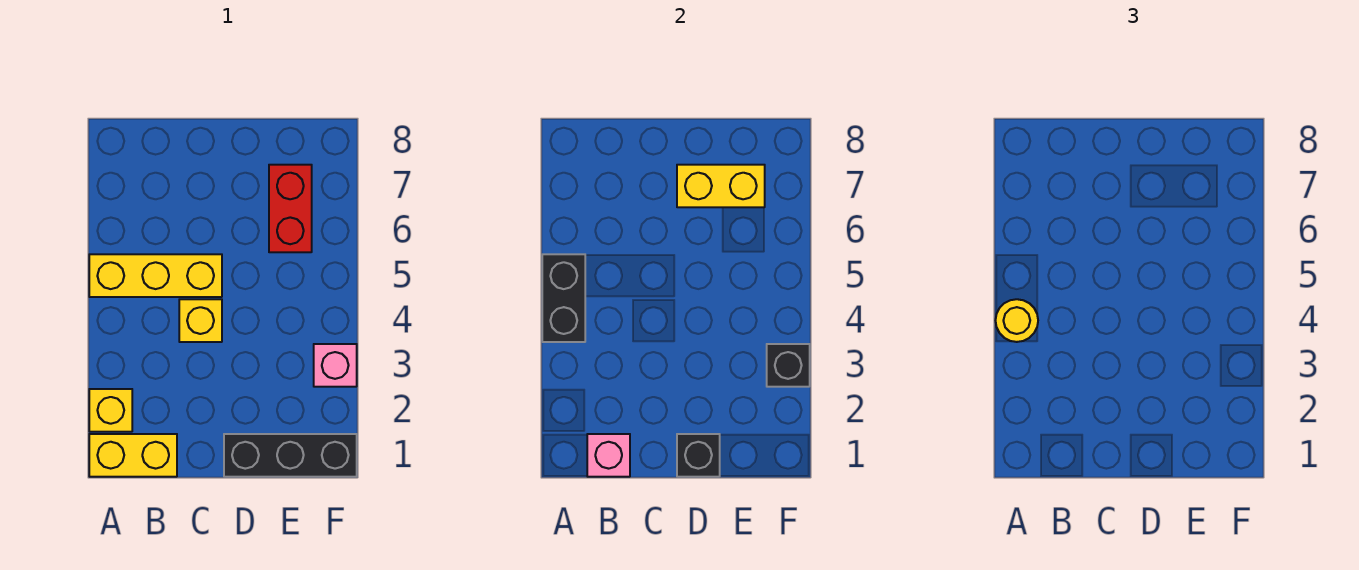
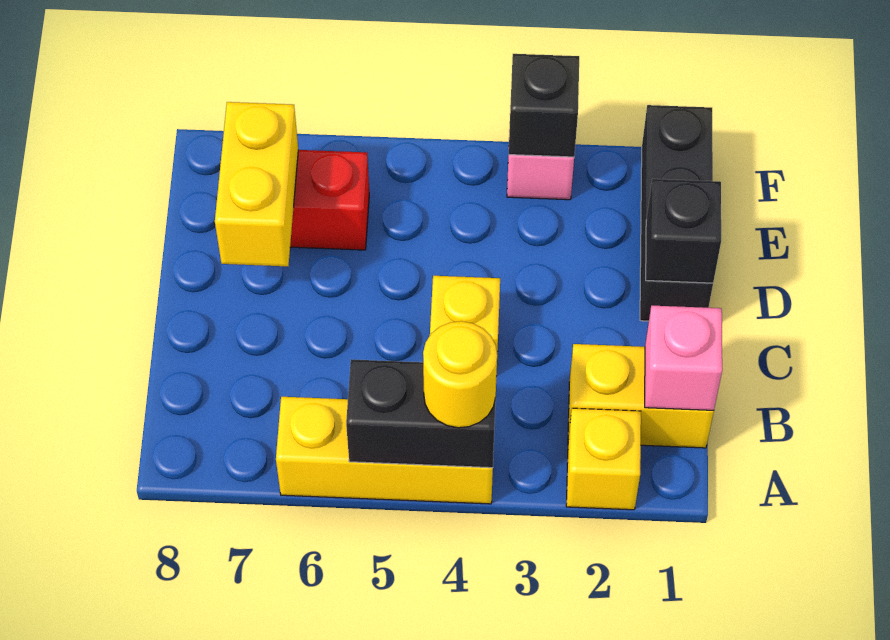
yellow 1x2 brick [89,434,177,477] -> yellow 1x2 brick turned to [568,344,714,448]
yellow 1x3 brick [89,254,222,297] -> yellow 1x3 brick turned to [276,397,493,504]

